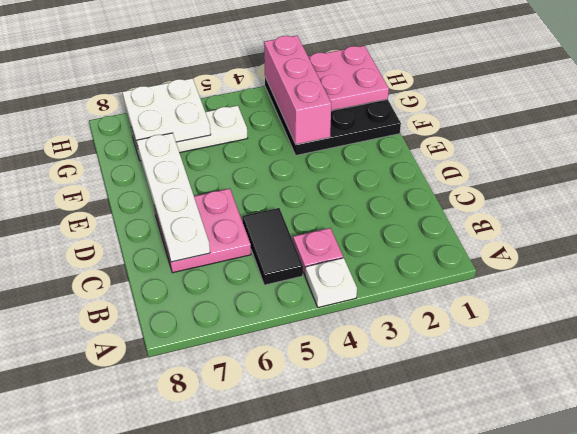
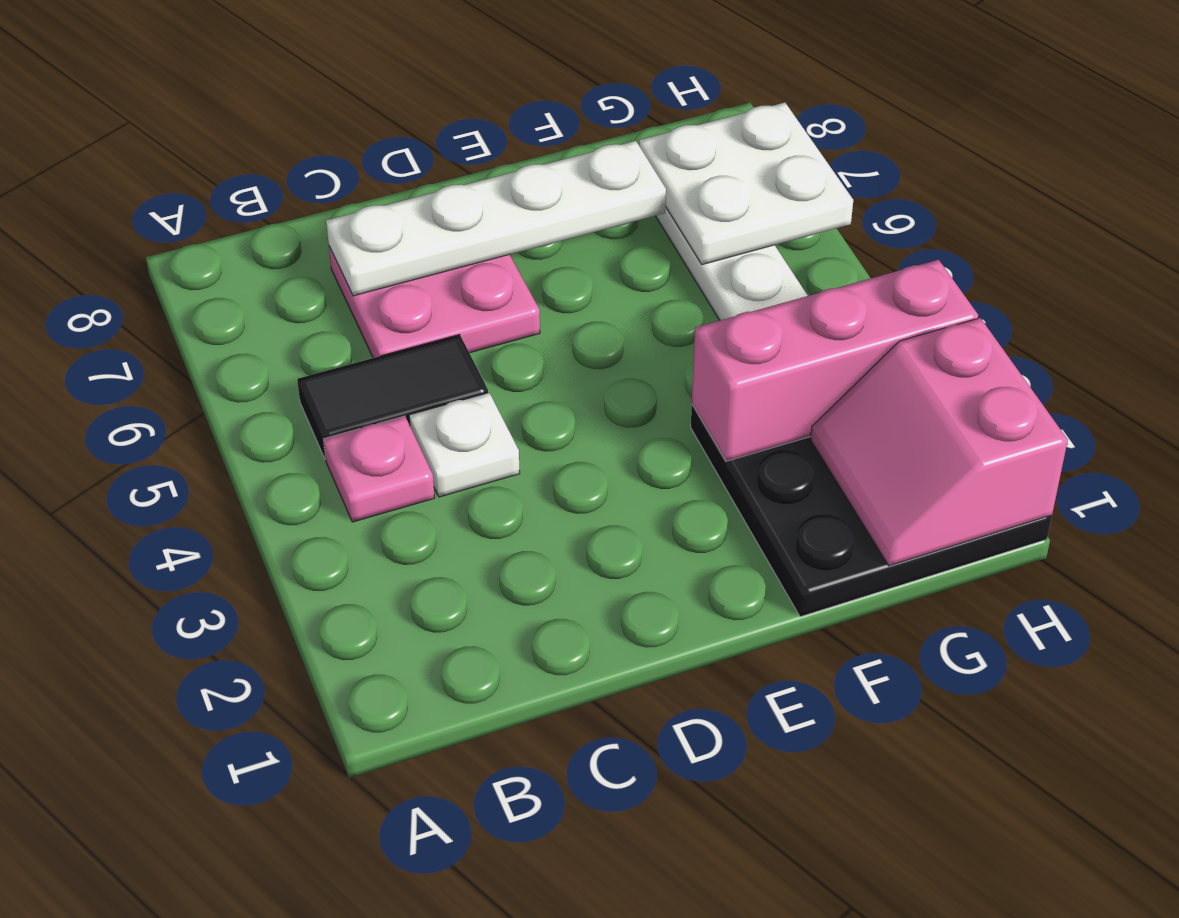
white 1x1 plate [305,258,357,308] -> white 1x1 plate moved to [409,393,520,497]
pink 2x2 plate [308,46,389,111] -> pink 2x2 slope [811,318,1068,566]

